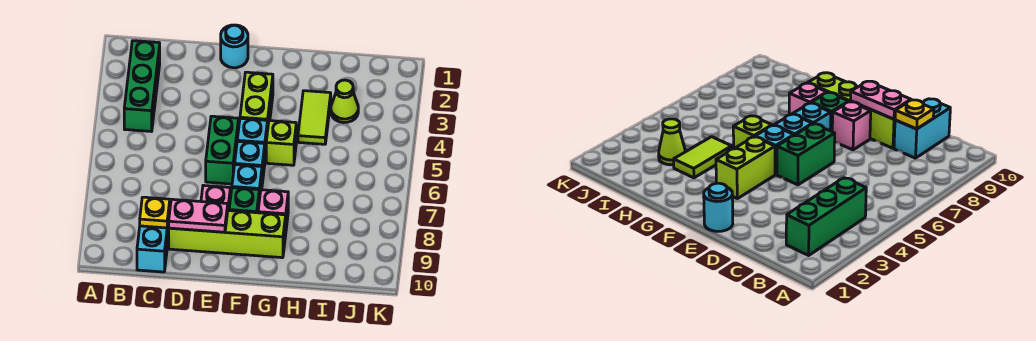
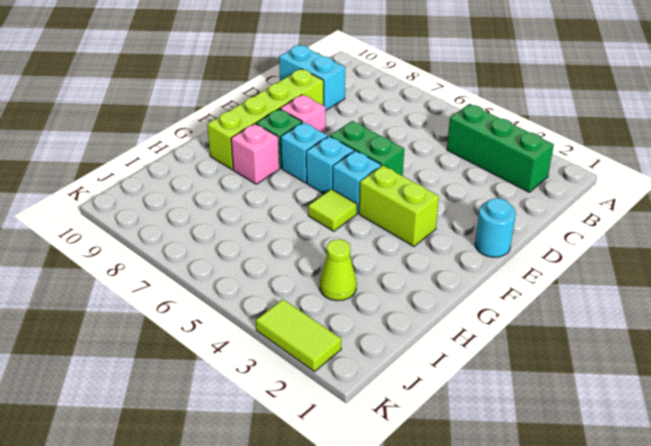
yellow 1x1 plate [140,197,170,228] -> none
pink 1x2 plate [169,199,228,232] -> none
lime 1x1 brick [266,121,296,165] -> lime 1x1 tile [308,189,357,231]
lime 1x2 tile [298,91,331,144] -> lime 1x2 tile moved to [256,299,341,372]

